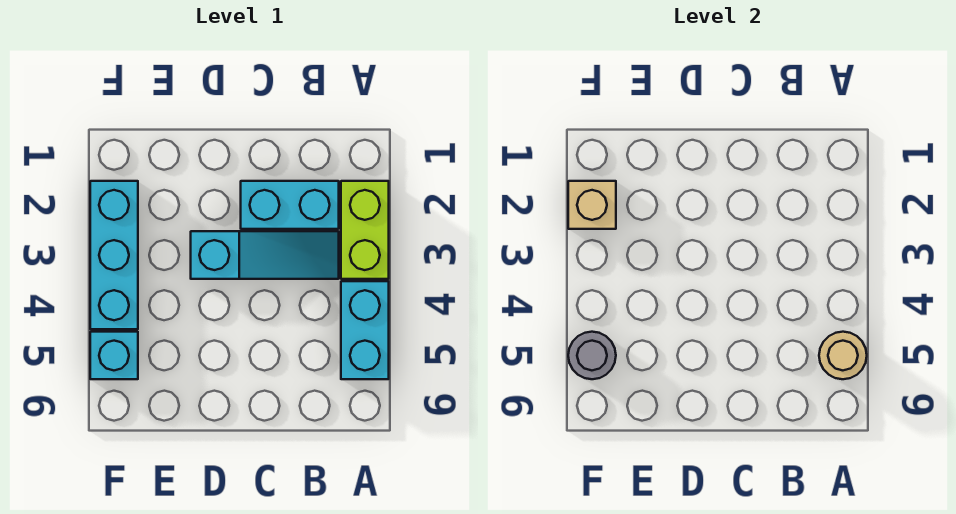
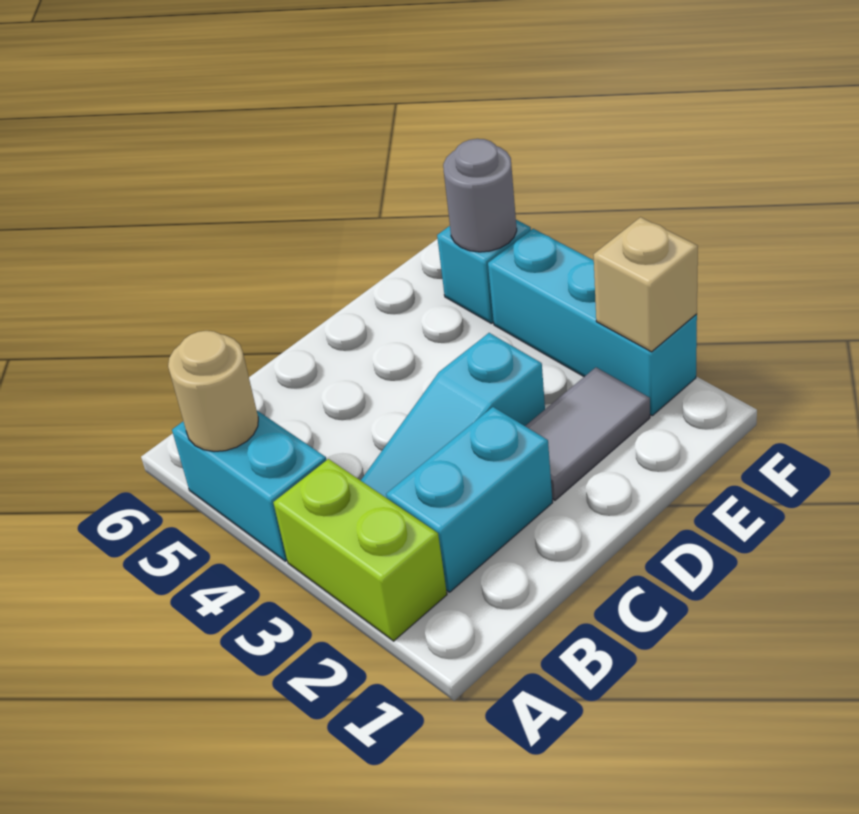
none -> grey 1x2 tile [526,367,650,500]

